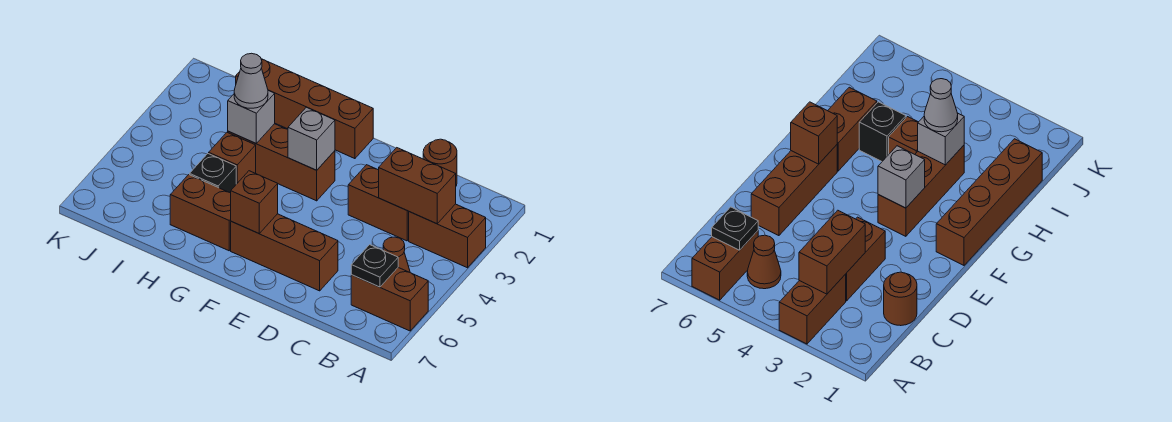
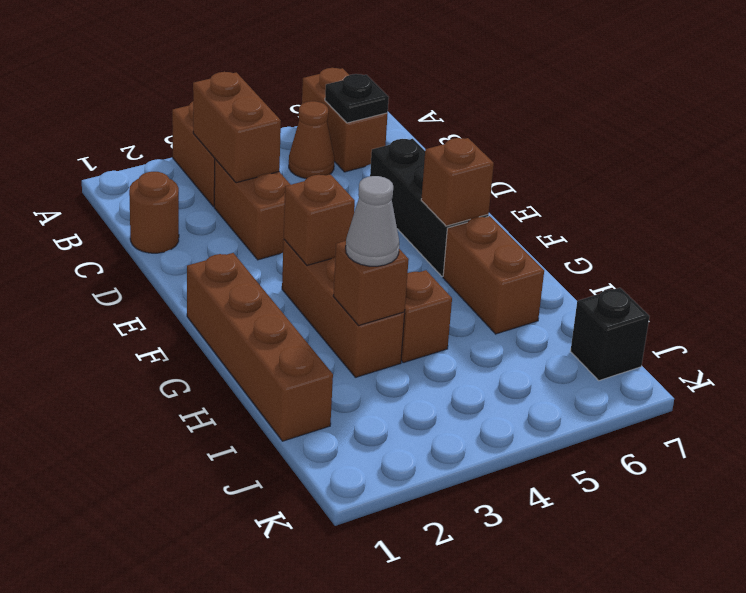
brown 1x3 brick [231,214,338,291] -> black 1x3 brick [370,139,489,276]
grey 1x1 brick [288,107,335,170] -> brown 1x1 brick [284,174,355,265]
grey 1x1 brick [228,91,275,144] -> brown 1x1 brick [333,241,409,326]
black 1x1 brick [190,154,236,193] -> black 1x1 brick moved to [570,288,649,381]

